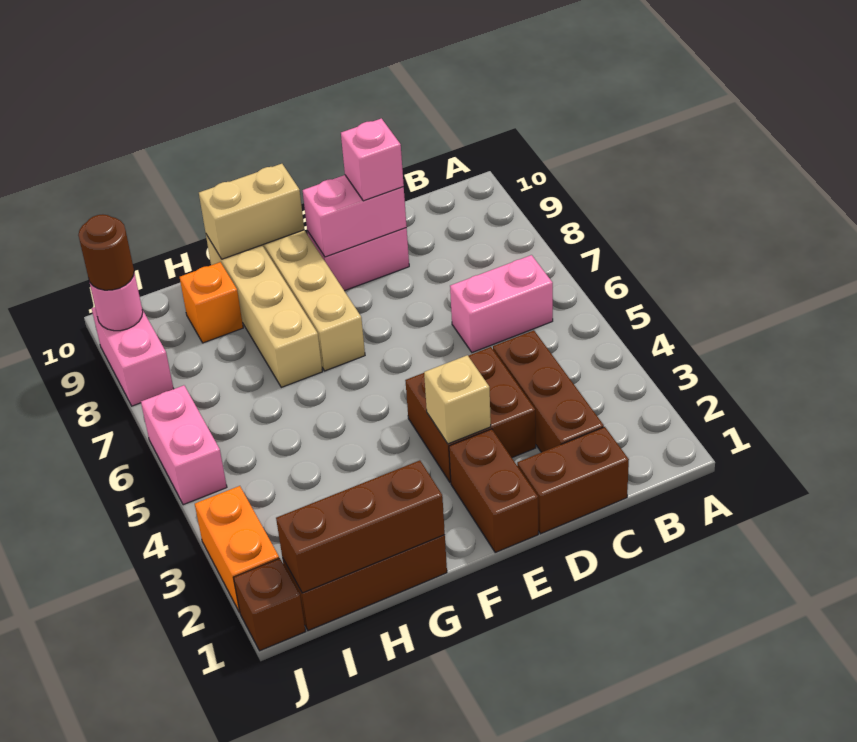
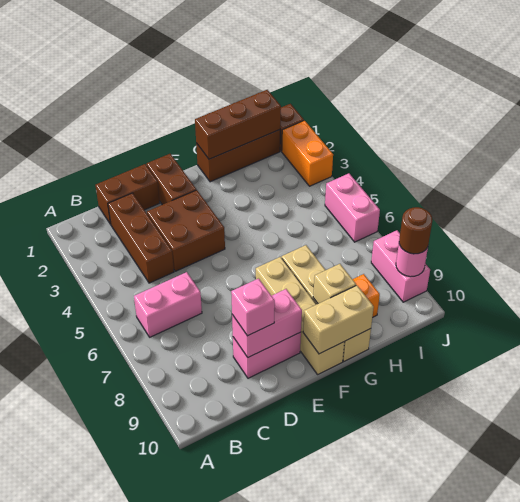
tan 1x1 brick [424,355,491,444] -> tan 1x1 brick moved to [313,264,356,304]

